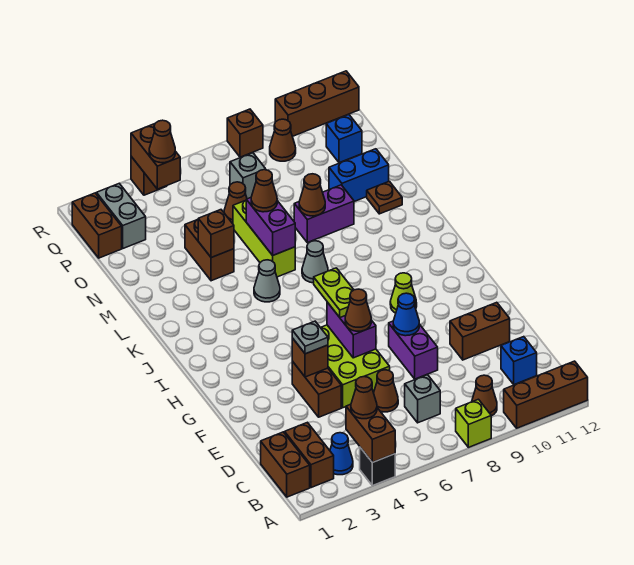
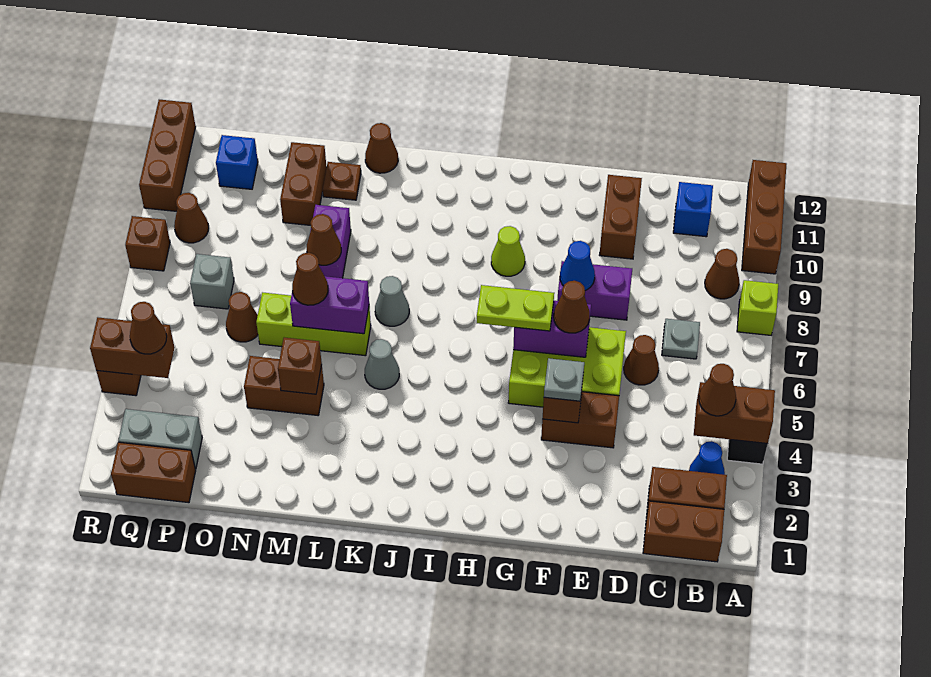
grey 1x1 brick [405,375,440,423] -> grey 1x1 plate [662,319,700,359]
none -> brown 1x1 cone [365,123,398,173]
blue 1x2 brick [329,149,389,202] -> brown 1x2 brick [280,142,327,225]

